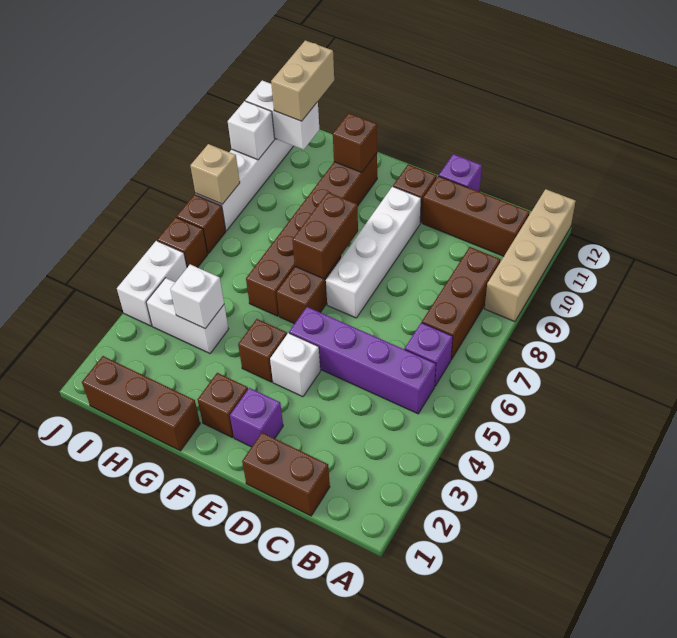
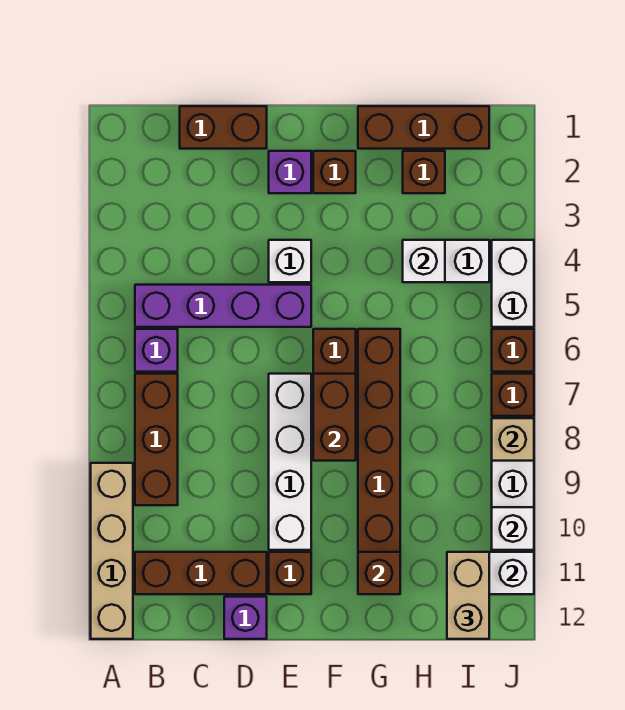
brown 1x1 brick [238,319,287,382] -> brown 1x1 brick moved to [403,151,445,193]

